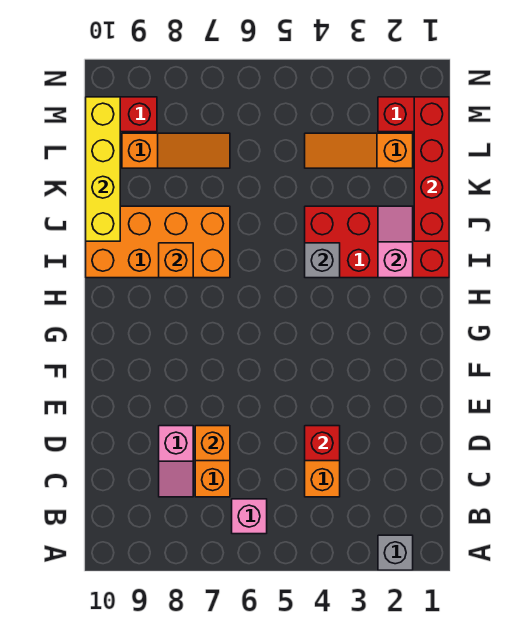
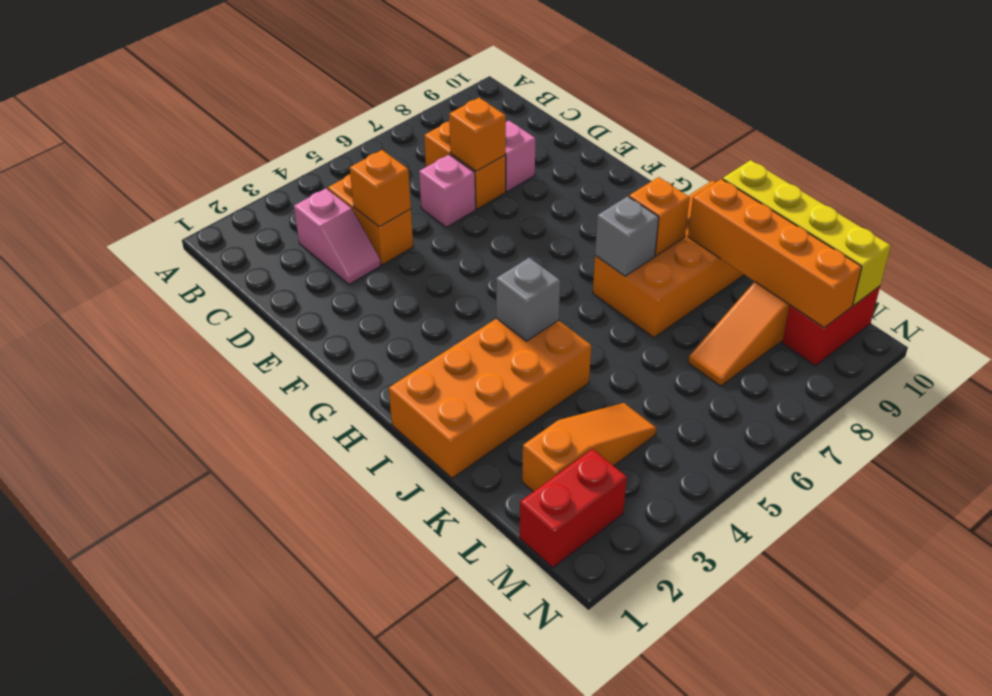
grey 1x1 brick [378,535,413,570] -> grey 1x1 brick moved to [595,196,659,276]
pink 1x1 brick [232,499,267,534] -> pink 1x1 brick moved to [419,155,476,227]
red 1x1 brick [305,426,340,461] -> orange 1x1 brick [350,150,411,227]
red 2x4 brick [305,206,449,278] -> orange 2x4 brick [389,318,591,478]
pink 1x2 slope [378,206,413,278] -> pink 1x2 slope moved to [294,188,381,284]
red 1x4 brick [414,97,449,241] -> none
none -> orange 1x4 brick [688,179,862,328]

